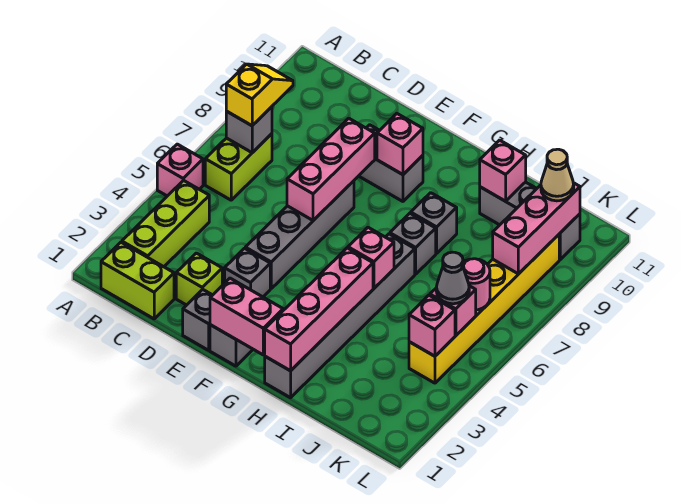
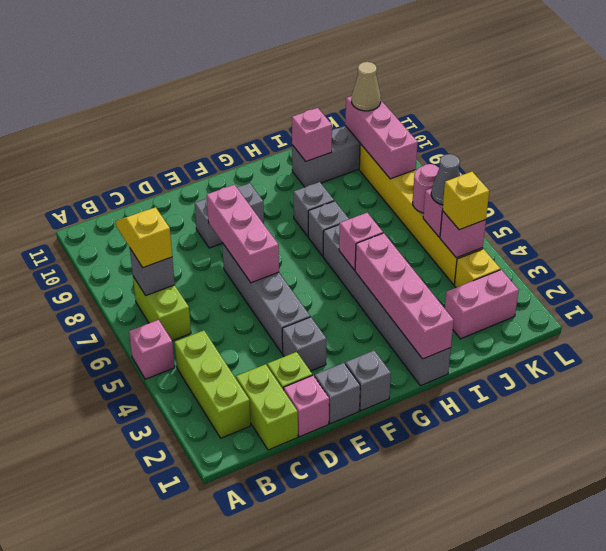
lime 1x2 brick [101,242,174,319] -> lime 1x2 brick turned to [236,364,298,450]
pink 1x2 brick [210,278,283,355] -> pink 1x2 brick moved to [445,270,519,339]
pink 1x1 brick [377,114,423,175] -> pink 1x1 brick moved to [284,375,329,437]
none -> yellow 1x1 brick [454,249,500,288]
none -> yellow 1x1 brick [443,172,489,230]

